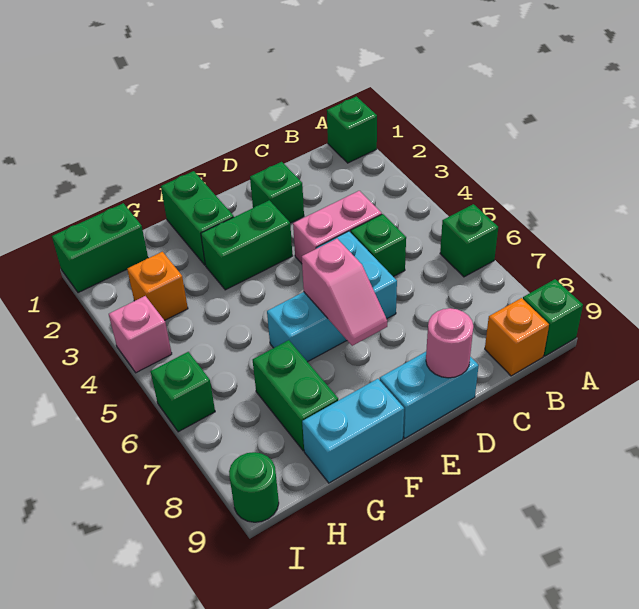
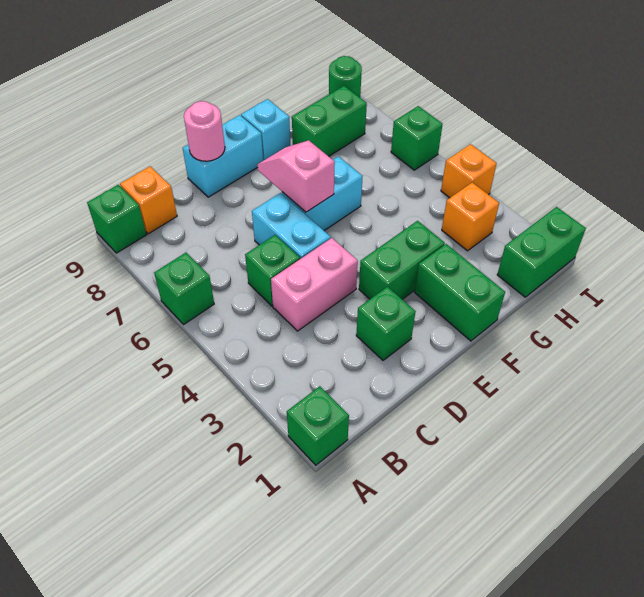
cyan 1x2 brick [302,379,404,483] -> cyan 1x1 brick [241,99,290,161]
green 1x2 brick [253,340,338,451] -> green 1x2 brick turned to [292,86,367,156]
pink 1x1 brick [109,296,172,373] -> orange 1x1 brick [441,144,497,198]

